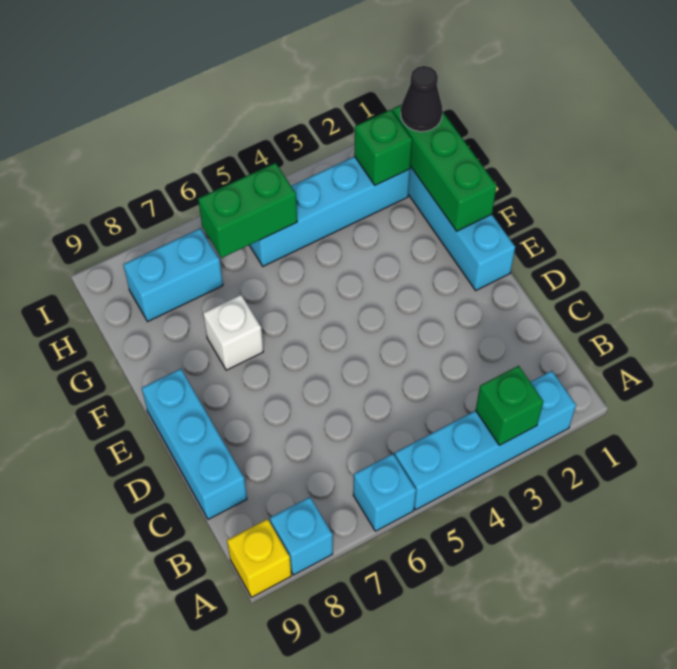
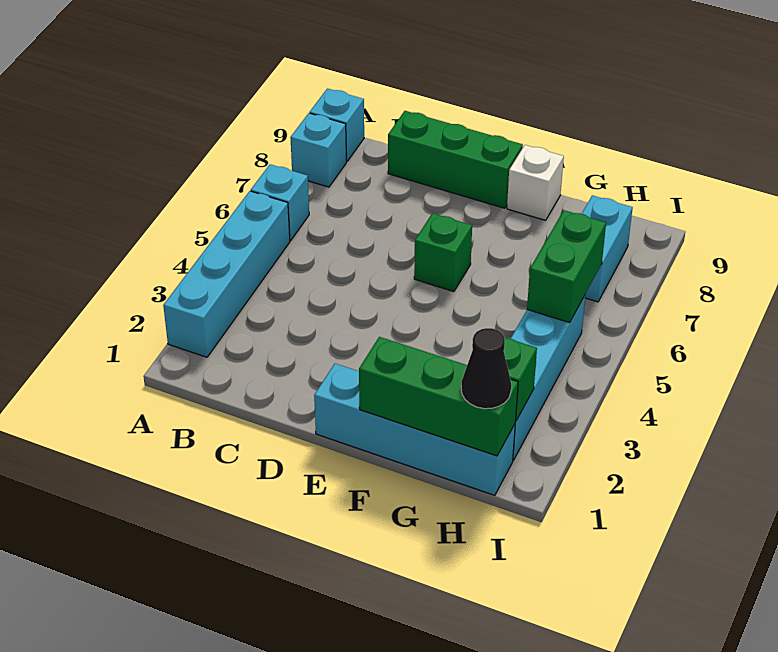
green 1x1 brick [476,366,543,445] -> green 1x1 brick moved to [414,213,472,292]
yellow 1x1 brick [227,519,291,597] -> cyan 1x1 brick [310,89,364,161]
cyan 1x3 brick [142,369,247,519] -> green 1x3 brick [388,111,523,208]
white 1x1 brick [203,295,263,370] -> white 1x1 brick moved to [507,145,564,220]

